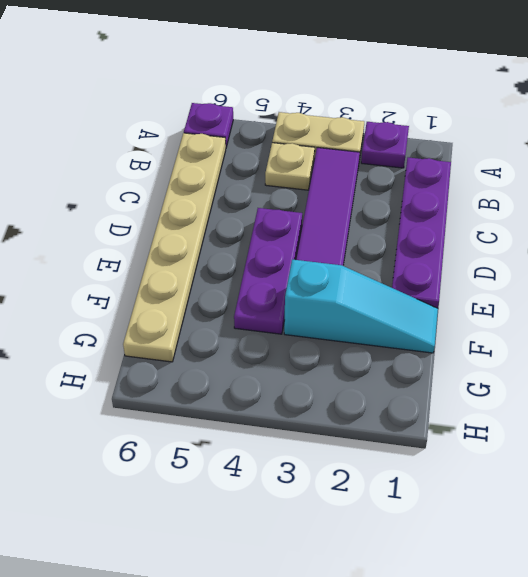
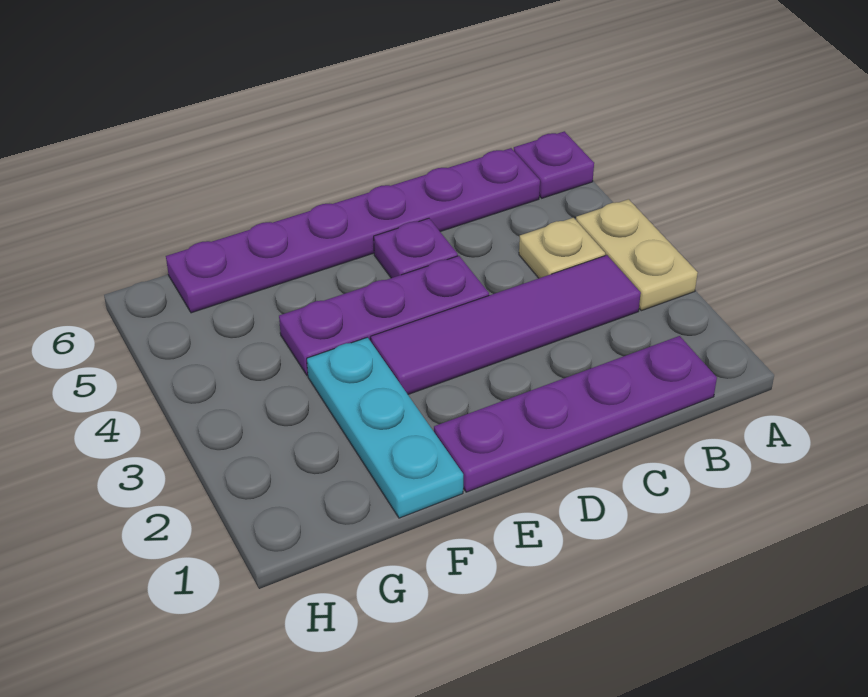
purple 1x1 plate [361,122,409,168] -> purple 1x1 plate moved to [374,218,458,278]
tan 1x6 plate [123,133,226,362] -> purple 1x6 plate [166,148,540,313]
cyan 1x3 slope [284,259,438,353] -> cyan 1x3 plate [307,337,463,518]

